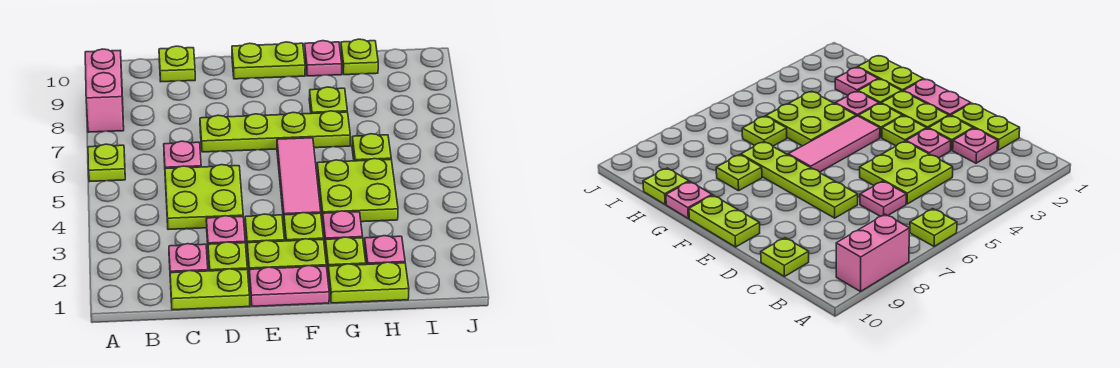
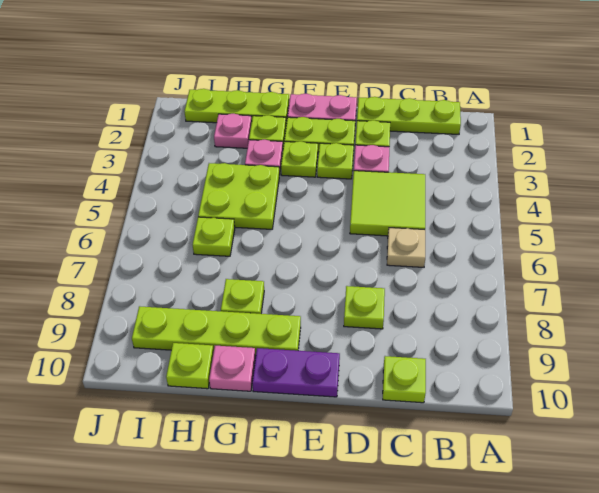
lime 1x1 plate [88,144,125,182] -> lime 1x1 plate moved to [344,286,385,329]
pink 1x2 brick [85,49,124,132] -> none
lime 1x2 plate [170,269,250,310] -> lime 1x3 plate [357,97,461,134]
pink 1x1 plate [169,244,208,273] -> none
lime 2x2 plate [165,165,243,230] -> lime 2x2 tile [350,171,425,236]
pink 1x1 plate [164,141,201,169] -> tan 1x1 plate [387,228,425,267]
lime 1x4 plate [200,111,350,152] -> lime 1x4 plate moved to [132,306,301,355]
lime 1x2 plate [232,42,305,79] -> purple 1x2 plate [252,348,340,397]
pink 1x3 tile [277,138,321,220] -> none
lime 1x2 plate [328,262,409,303] -> lime 1x3 plate [184,89,289,124]

